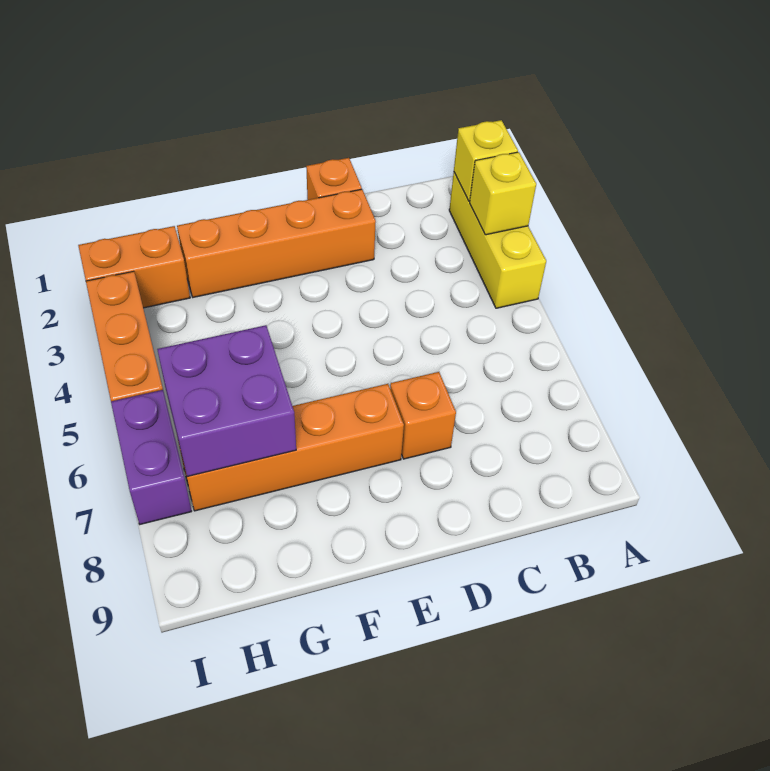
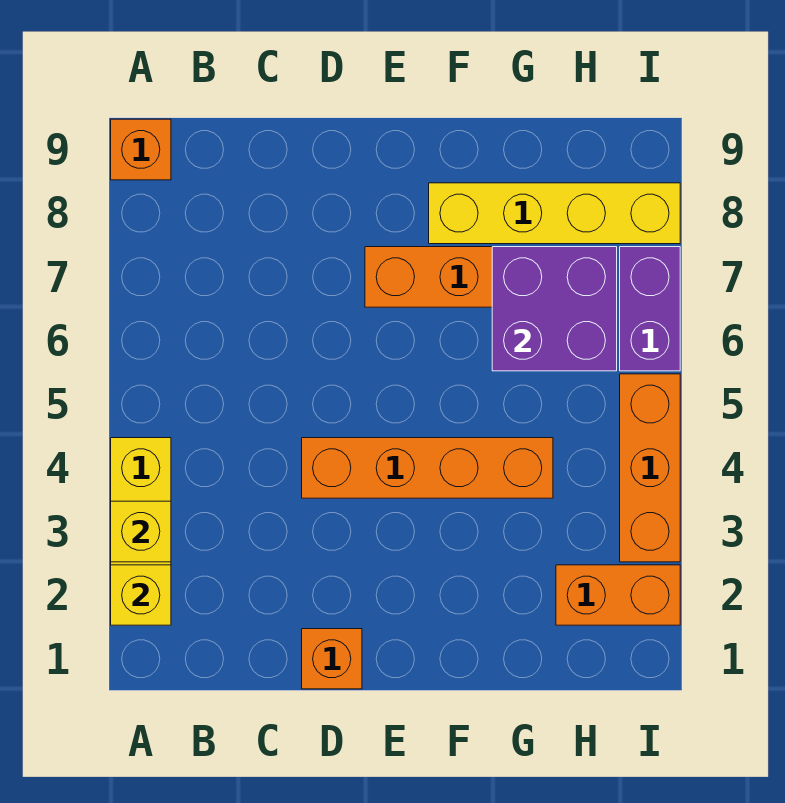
orange 1x4 brick [177,189,376,297] -> orange 1x4 brick moved to [302,438,553,498]
orange 1x1 brick [390,372,456,459] -> orange 1x1 brick moved to [111,119,171,180]
none -> yellow 1x4 brick [429,183,680,244]

